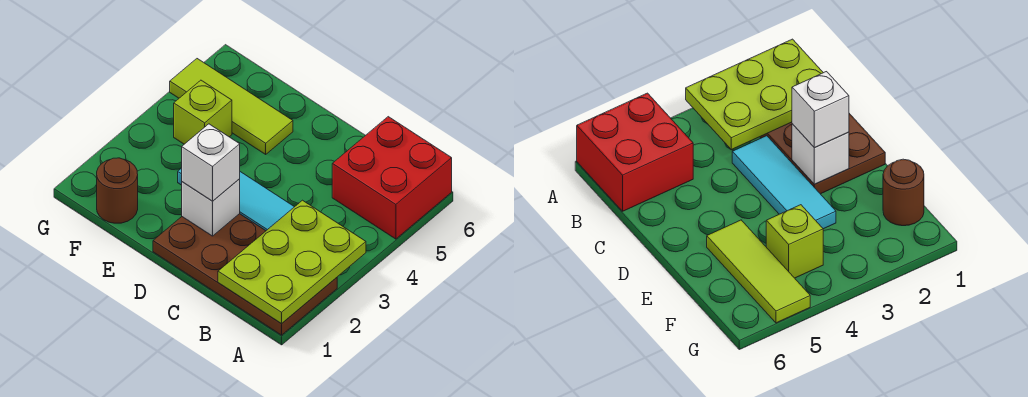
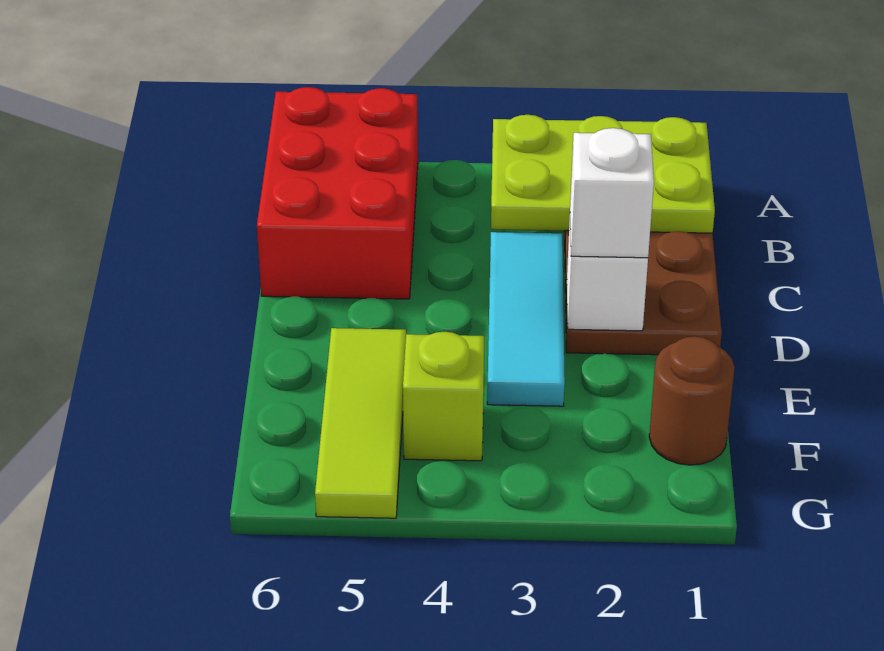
red 2x2 brick [332,117,452,239] -> red 2x3 brick [257,87,418,299]

